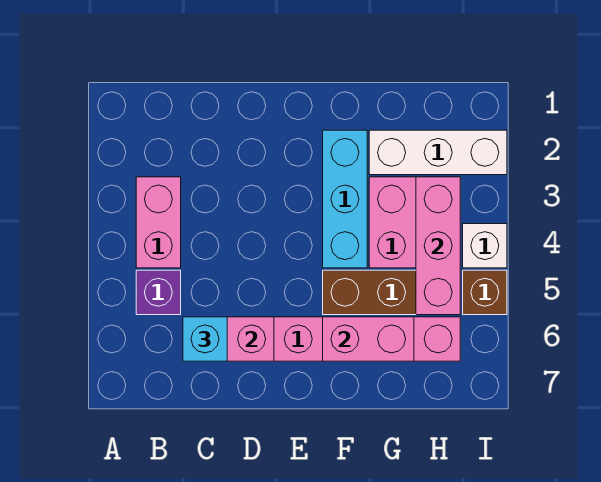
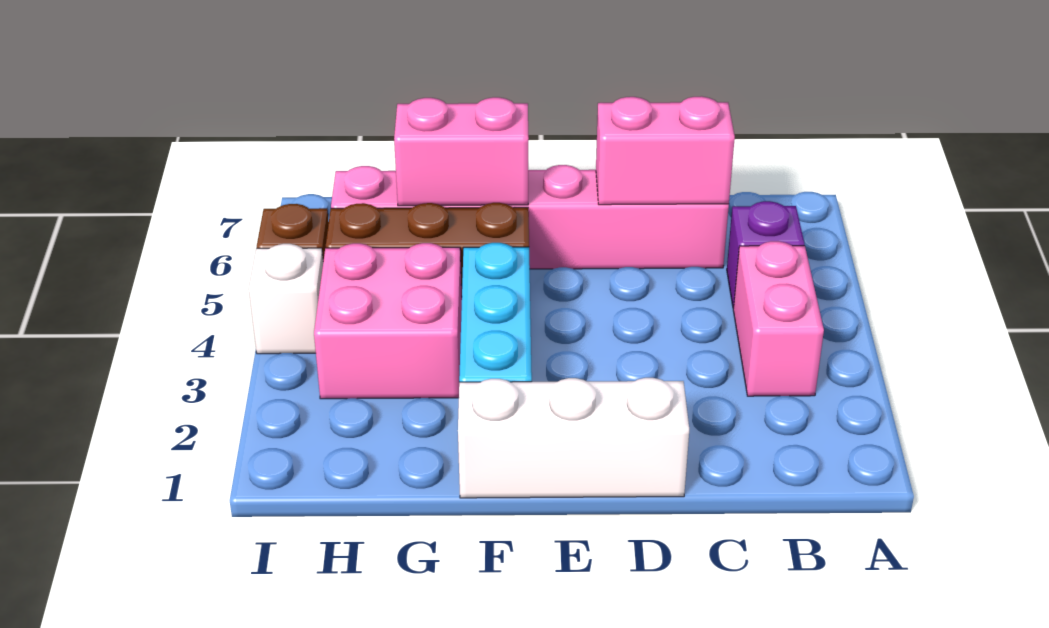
cyan 1x1 brick [183,317,227,361] -> none
white 1x3 brick [369,130,507,175] -> white 1x3 brick moved to [458,378,689,498]
pink 1x3 brick [416,177,460,315] -> none

